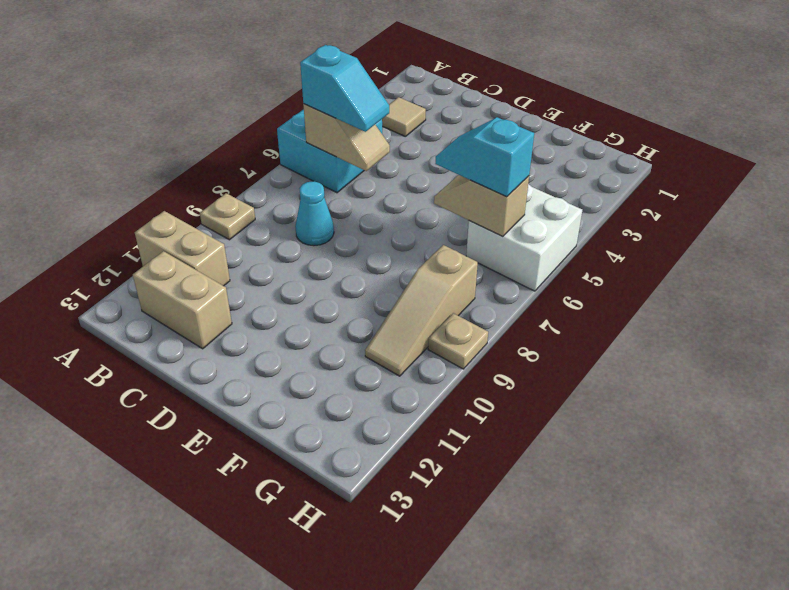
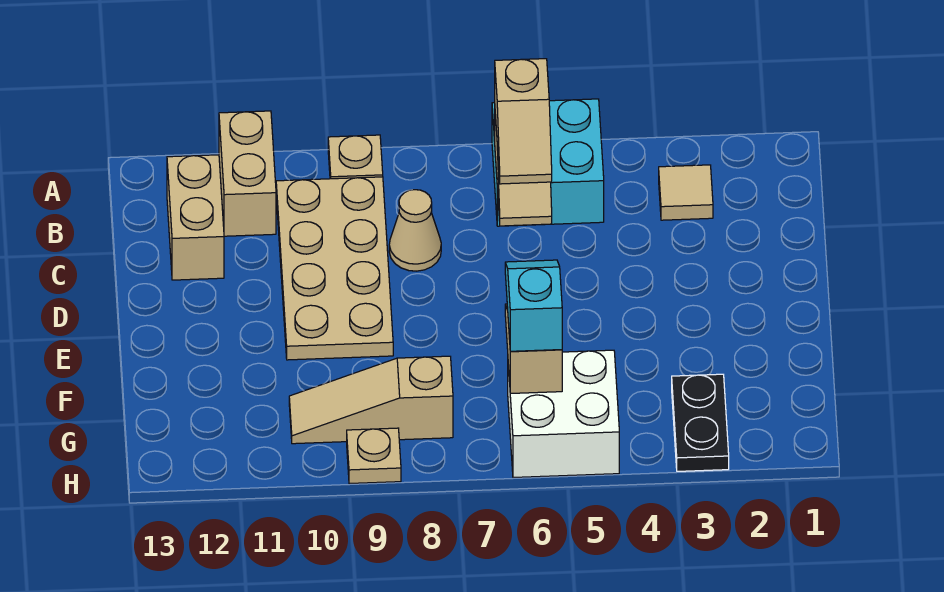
cyan 1x2 slope [300,45,389,132] -> tan 1x2 slope [495,59,552,184]
none -> tan 2x4 plate [276,177,393,360]
cyan 1x1 cone [295,181,334,246] -> tan 1x1 cone [389,190,441,271]
none -> black 1x2 plate [672,374,729,471]

